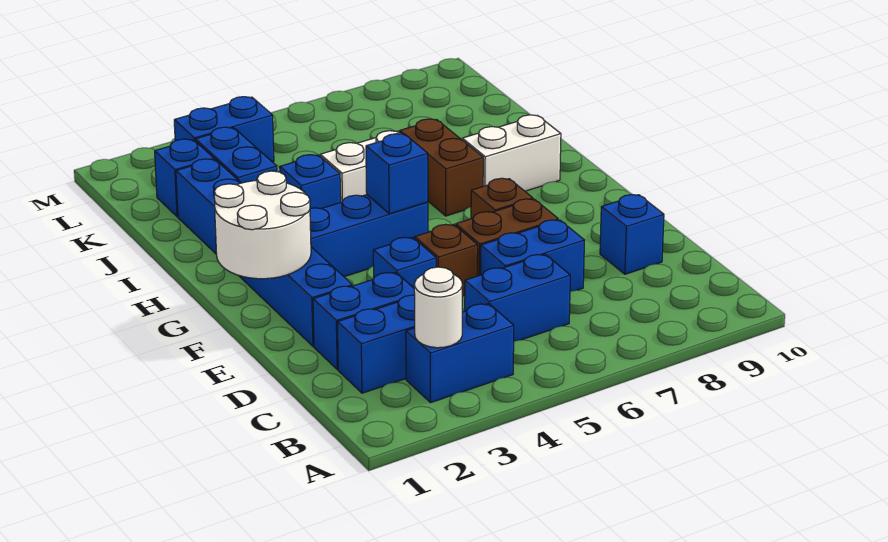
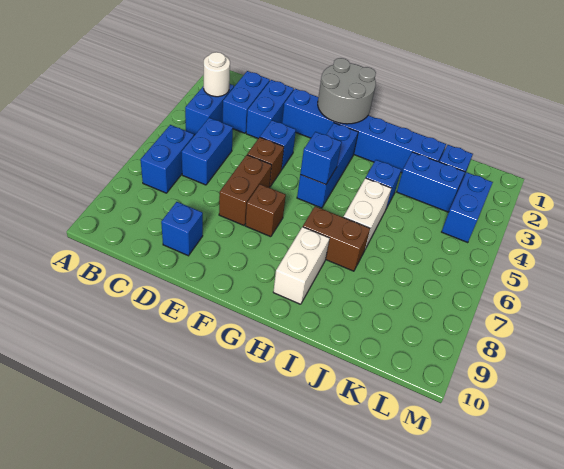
blue 1x2 brick [481,220,585,291] -> blue 1x2 brick moved to [140,125,194,193]
white 2x2 round brick [214,171,311,279] -> grey 2x2 round brick [318,58,376,124]

